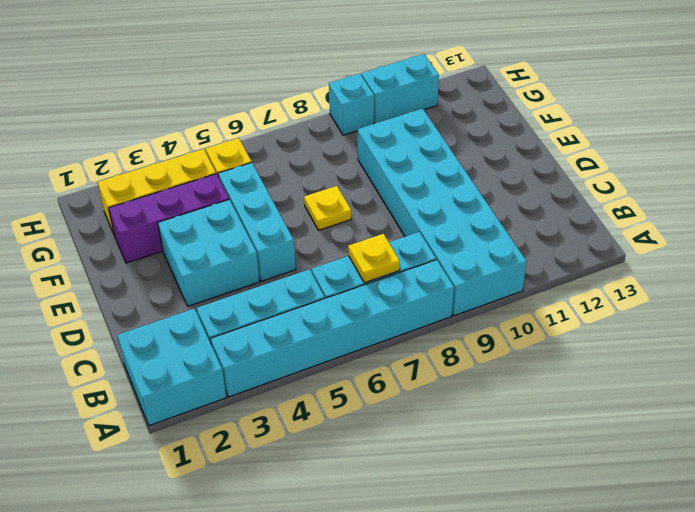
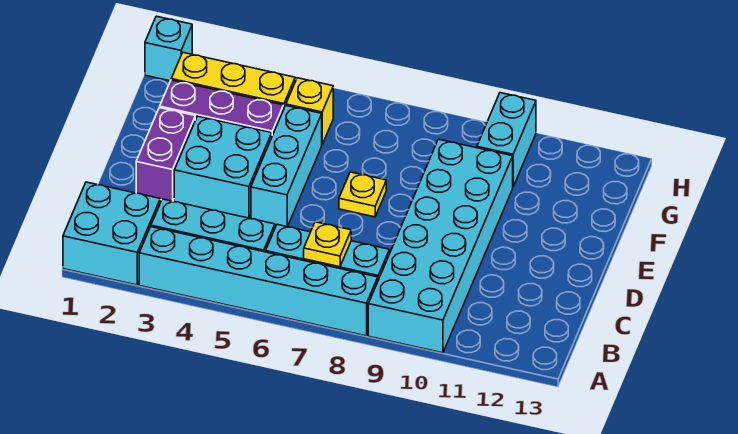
none -> purple 1x2 brick [136,108,195,201]
cyan 1x1 brick [329,74,374,135] -> cyan 1x1 brick moved to [145,16,192,81]
cyan 1x2 brick [362,54,439,124] -> cyan 1x2 brick turned to [477,93,536,186]

